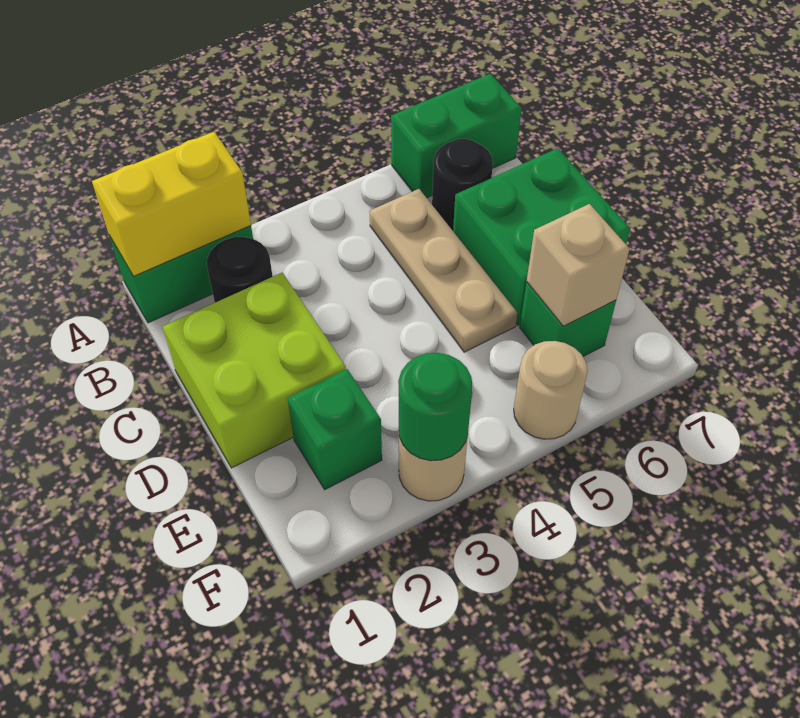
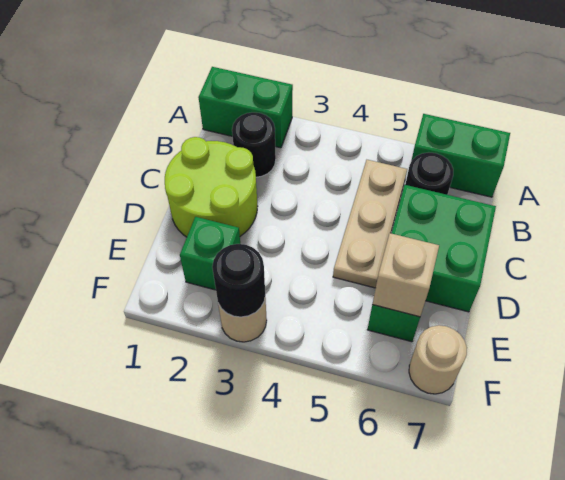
yellow 1x2 brick [92,132,251,276] -> none
lime 2x2 brick [163,273,346,468] -> lime 2x2 round brick [165,137,258,237]
green 1x1 round brick [398,353,472,461] -> black 1x1 round brick [212,244,265,317]
tan 1x1 round brick [514,341,588,439] -> tan 1x1 round brick moved to [409,325,467,394]

